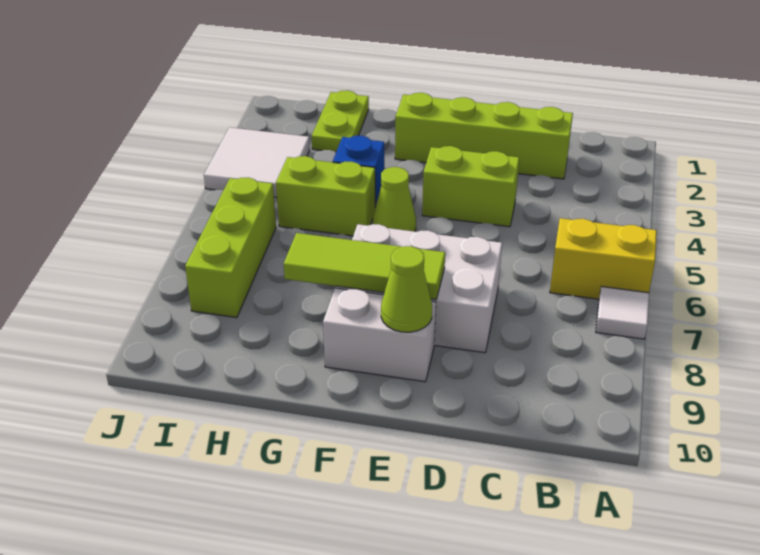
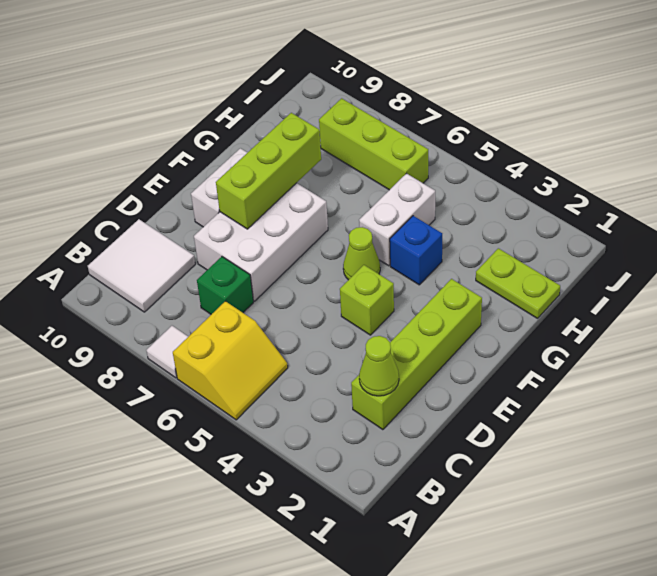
none -> green 1x1 brick [197,257,253,314]
lime 1x2 brick [422,146,519,227] -> lime 1x1 brick [340,265,394,335]
lime 1x3 tile [284,233,445,300] -> lime 1x3 brick [216,113,321,229]
lime 1x1 cone [381,246,432,332] -> lime 1x1 cone moved to [359,336,399,396]
lime 1x2 brick [276,156,375,236] -> white 1x2 brick [359,174,435,266]
white 2x2 tile [204,127,310,198] -> white 2x2 tile moved to [88,219,195,312]

